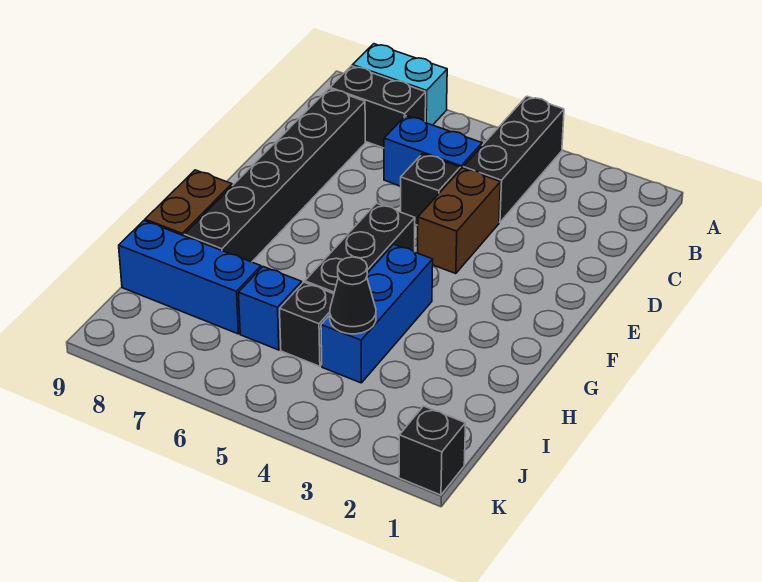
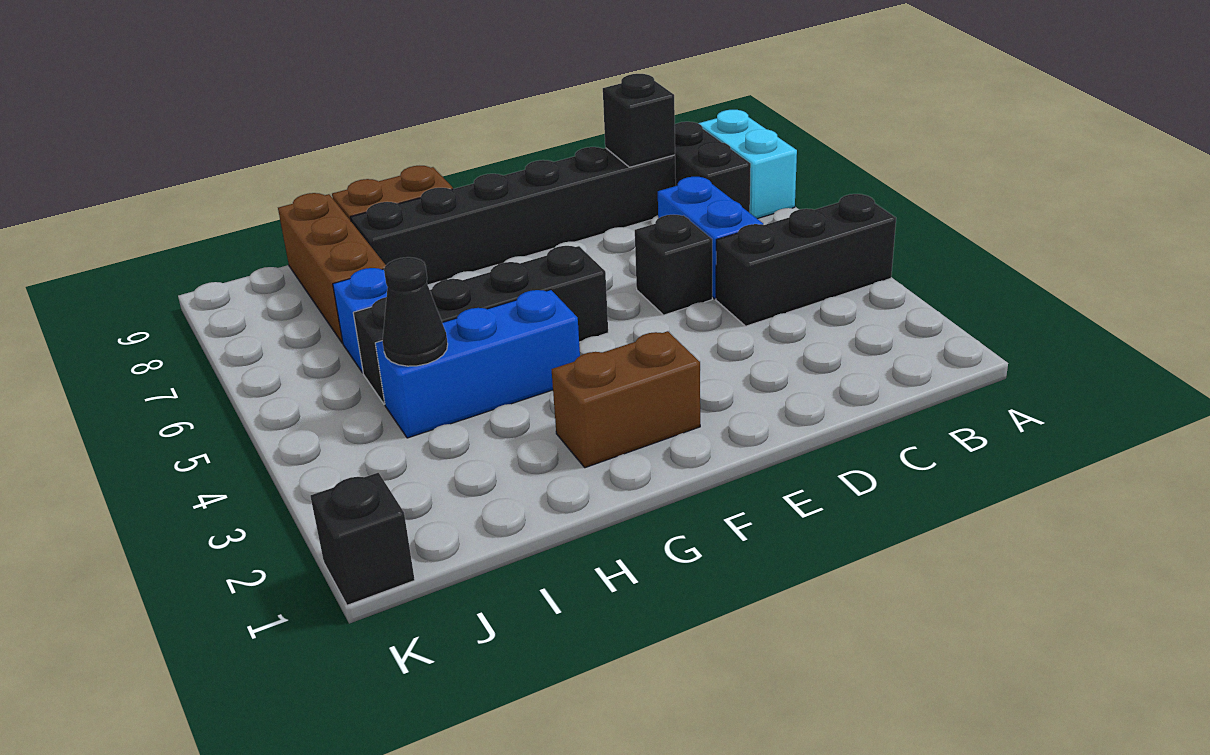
none -> black 1x1 brick [603,74,675,167]
brown 1x2 brick [418,168,500,274] -> brown 1x2 brick moved to [551,331,700,468]
blue 1x3 brick [119,221,261,334] -> brown 1x3 brick [278,193,386,343]

